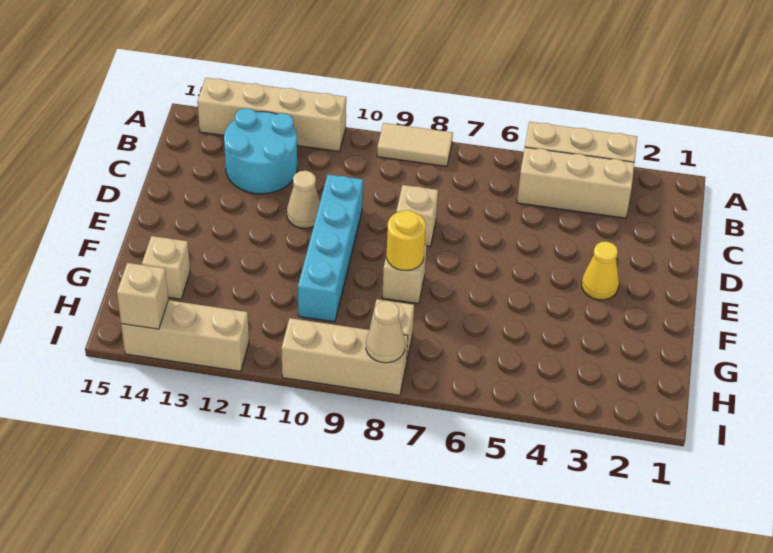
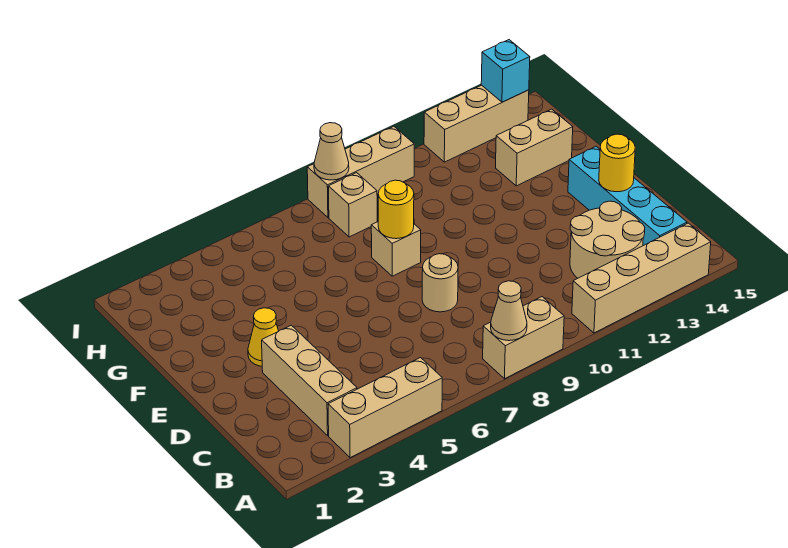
tan 1x2 tile [377,123,453,166] -> tan 1x2 brick [483,297,564,379]
tan 1x3 brick [517,147,634,218] -> tan 1x3 brick turned to [262,325,357,435]
cyan 2x2 round brick [224,108,297,194] -> tan 2x2 round brick [570,201,645,278]
tan 1x1 brick [396,185,438,246] -> tan 1x1 round brick [422,254,458,312]
cyan 1x4 brick [298,174,363,322] -> cyan 1x4 brick moved to [568,146,687,246]
tan 1x1 cone [287,171,320,228] -> tan 1x1 cone moved to [491,281,527,341]
none -> yellow 1x1 round brick [599,134,635,192]
tan 1x1 brick [142,236,190,299] -> tan 1x2 brick [496,109,573,186]
tan 1x1 brick [117,263,168,329] -> cyan 1x1 brick [481,40,530,102]

